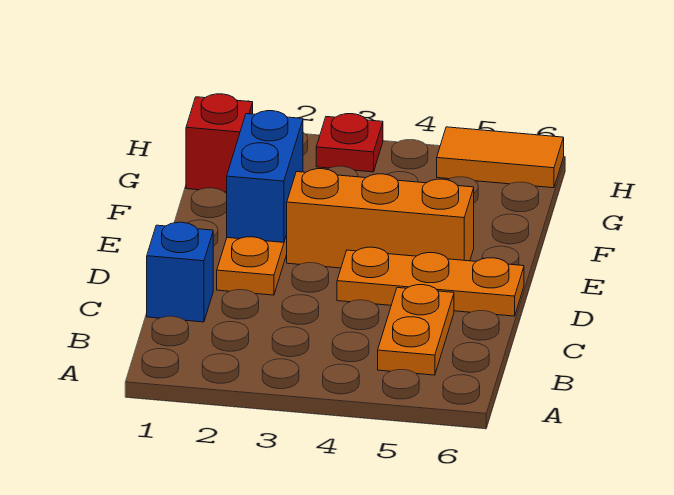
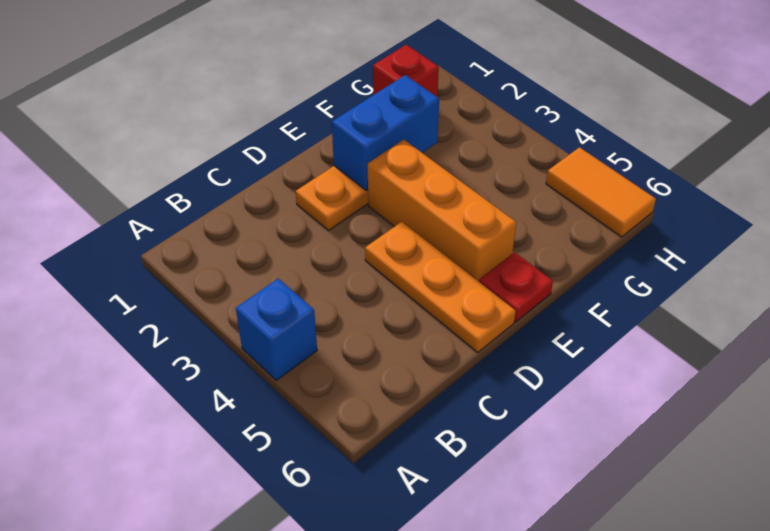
orange 1x2 plate [378,285,454,375] -> none
blue 1x1 brick [147,222,213,322] -> blue 1x1 brick moved to [236,278,317,380]
red 1x1 plate [316,114,383,172] -> red 1x1 plate moved to [479,252,553,322]

